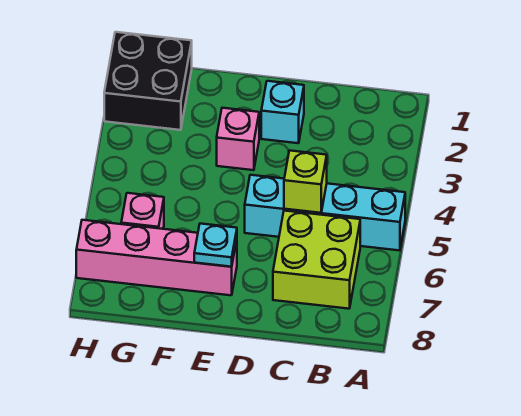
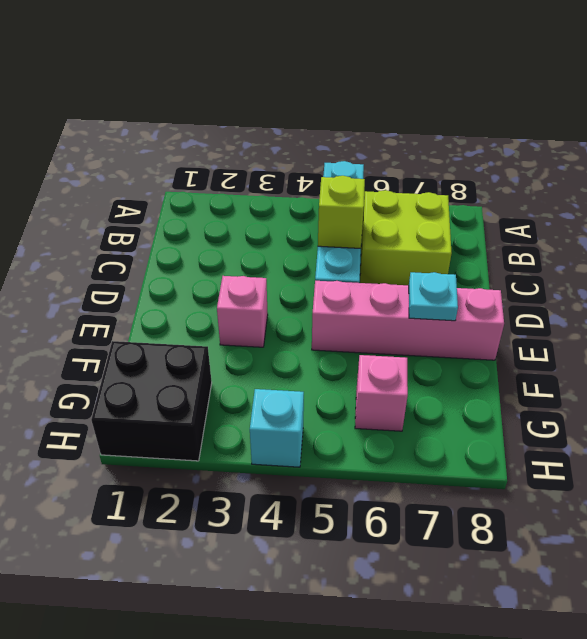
cyan 1x1 brick [261,81,304,143] -> cyan 1x1 brick moved to [250,389,304,467]
pink 1x4 brick [76,220,237,295] -> pink 1x4 brick turned to [312,281,504,360]

